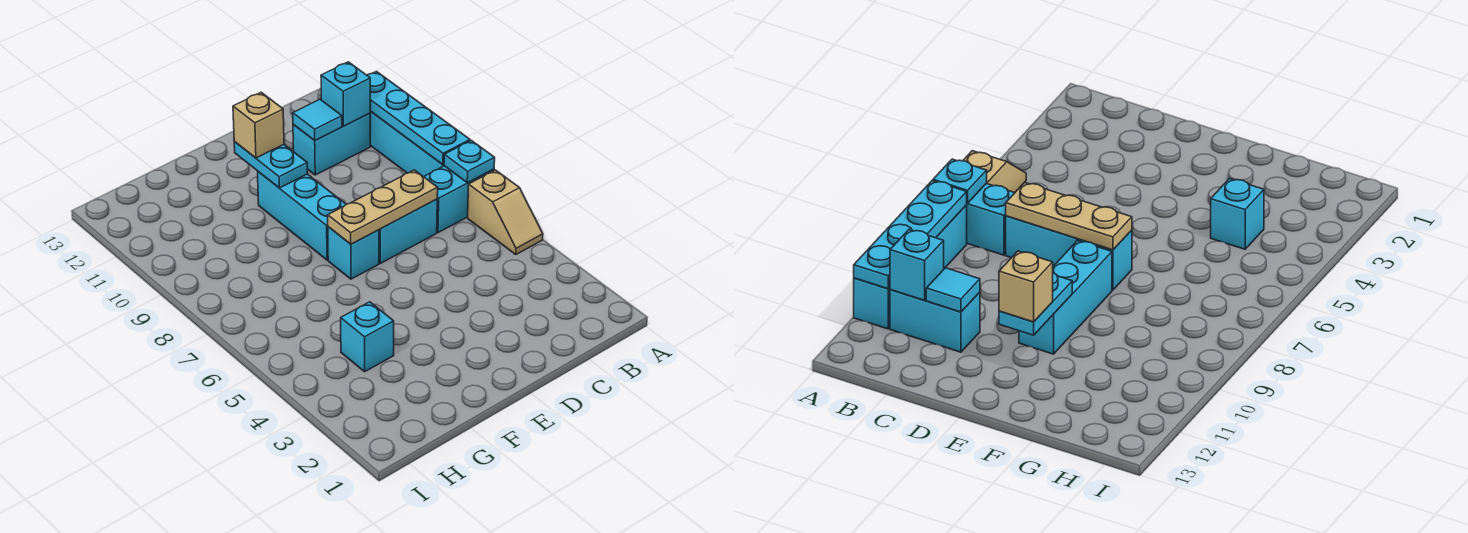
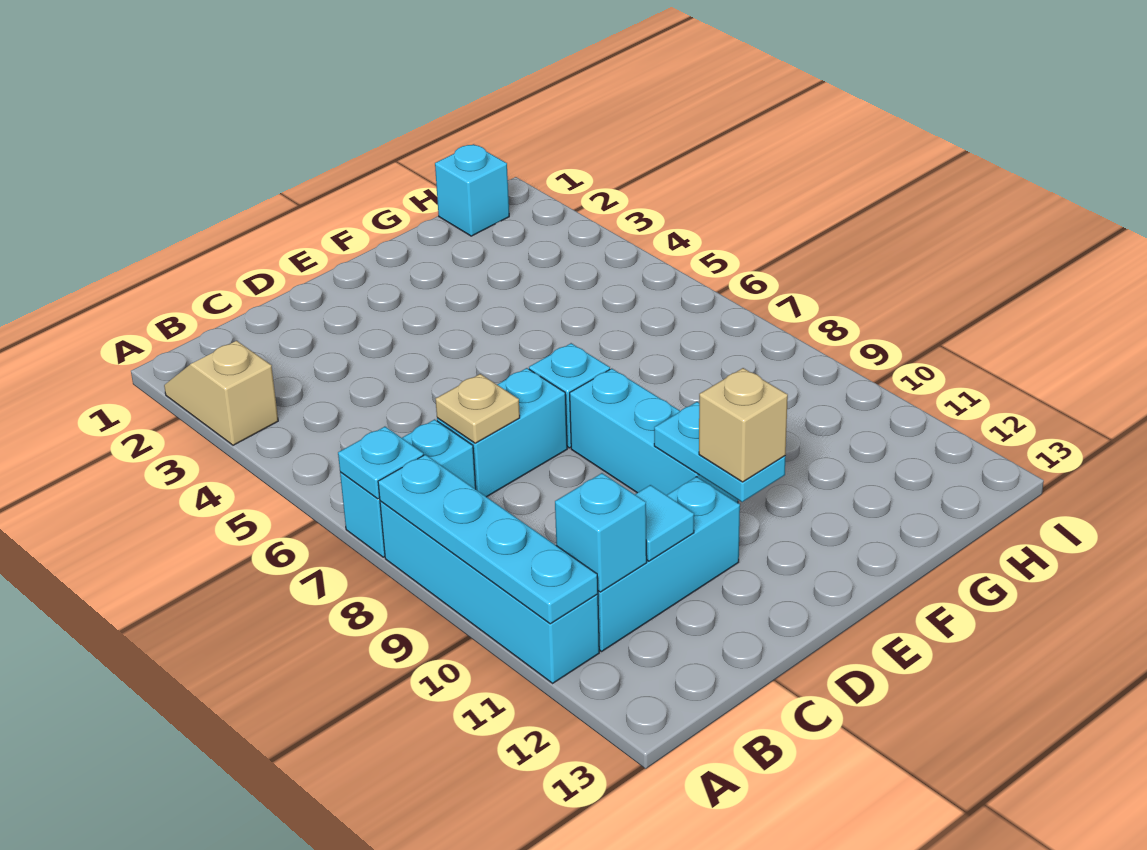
tan 1x2 slope [468,170,543,255] -> tan 1x2 slope moved to [164,341,278,445]
cyan 1x2 brick [293,113,370,175] -> cyan 1x3 brick [598,477,740,651]
tan 1x3 plate [328,170,438,244] -> tan 1x1 plate [436,374,520,443]
cyan 1x1 brick [341,302,394,372] -> cyan 1x1 brick moved to [435,144,509,236]

